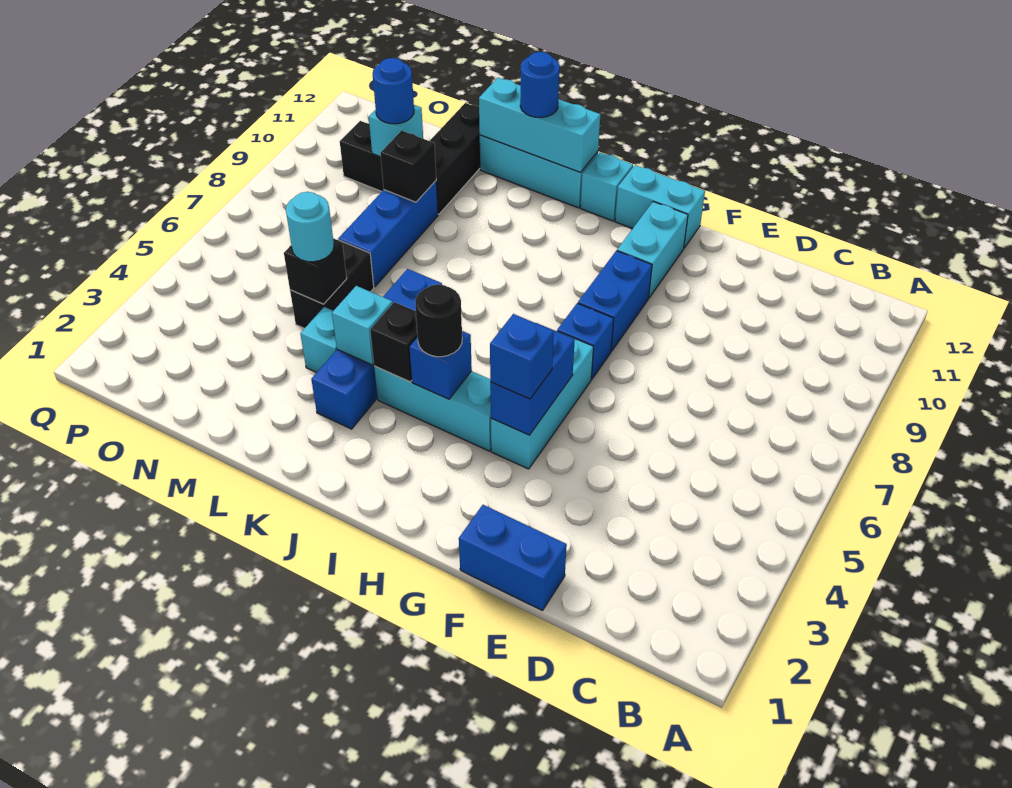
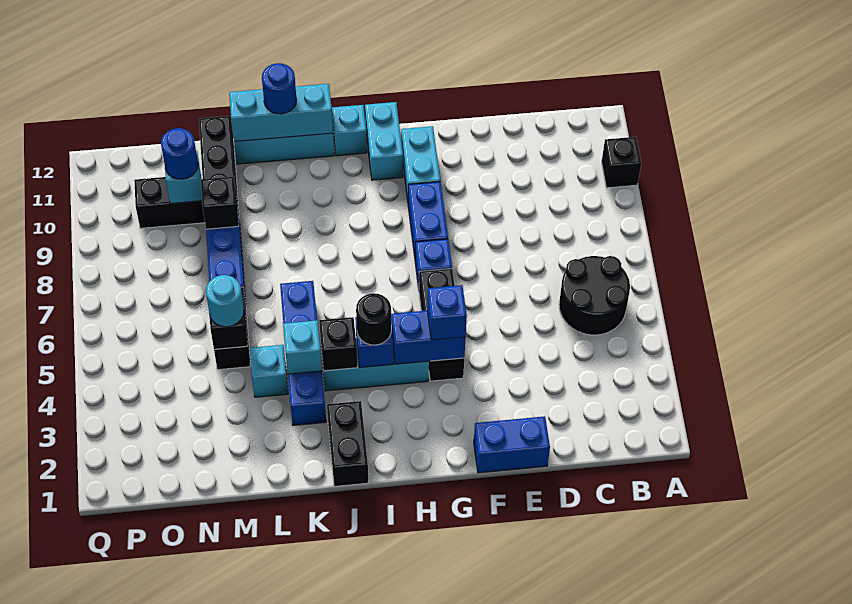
none -> black 1x1 brick [602,137,641,188]
none -> black 2x2 round brick [559,256,630,335]
cyan 1x3 brick [491,331,593,469] -> black 1x3 brick [419,268,464,381]
blue 1x2 brick [490,323,575,435] -> blue 1x2 brick turned to [391,311,465,364]
cyan 1x2 brick [615,165,705,248] -> cyan 1x2 brick turned to [365,102,403,180]
none -> black 1x2 brick [327,401,368,486]

